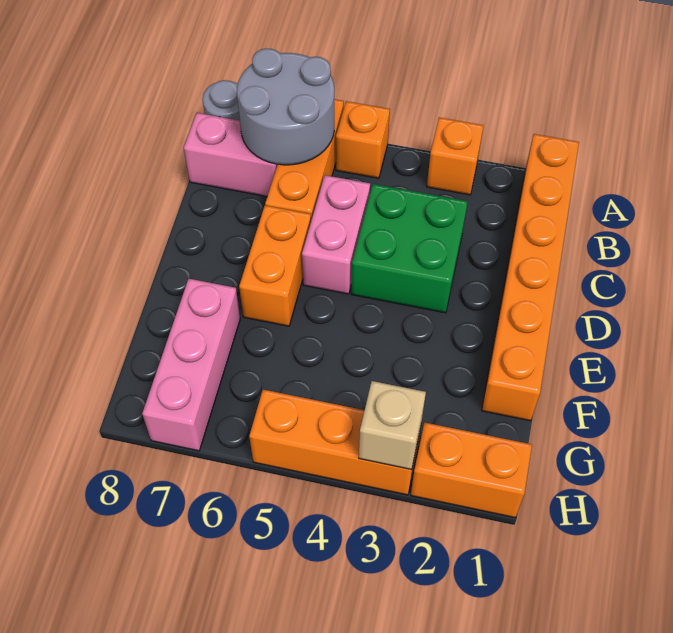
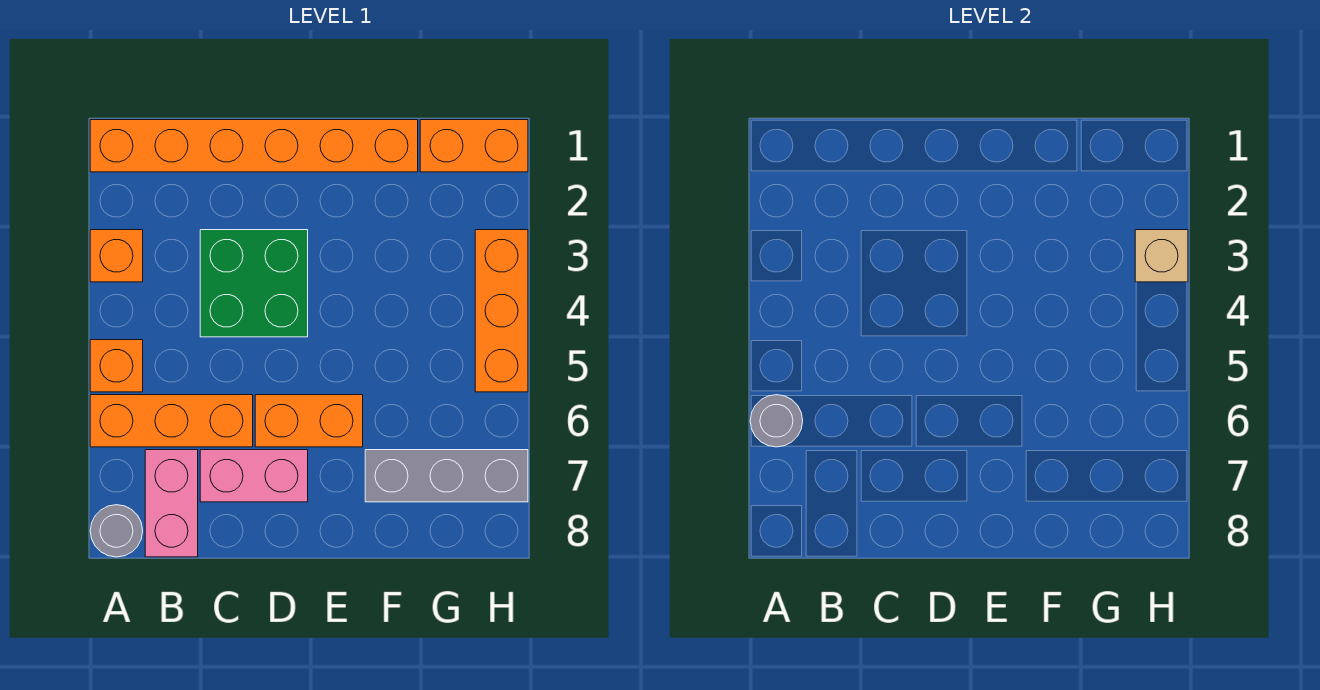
grey 2x2 round brick [237,49,334,165] -> grey 1x1 round brick [750,395,803,447]
pink 1x2 brick [302,175,370,294] -> pink 1x2 brick moved to [200,450,308,502]
pink 1x3 brick [142,279,240,451] -> grey 1x3 brick [365,450,528,502]
orange 1x2 brick [411,423,532,518] -> orange 1x2 brick turned to [420,120,528,172]

